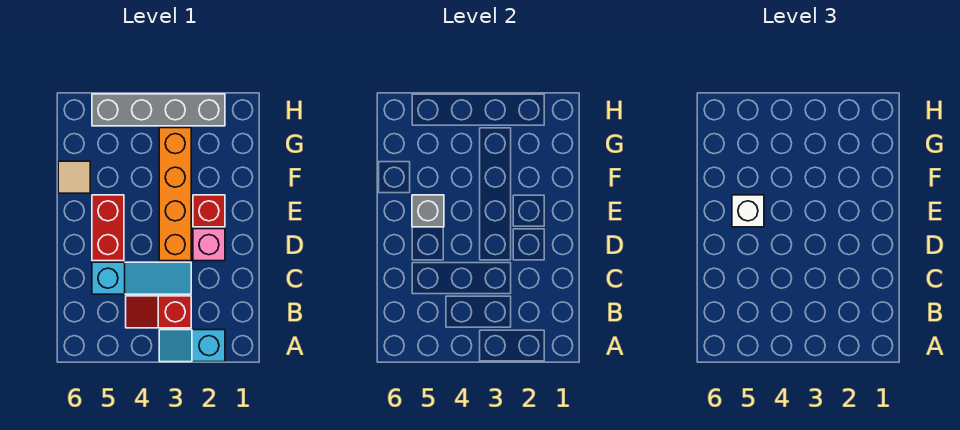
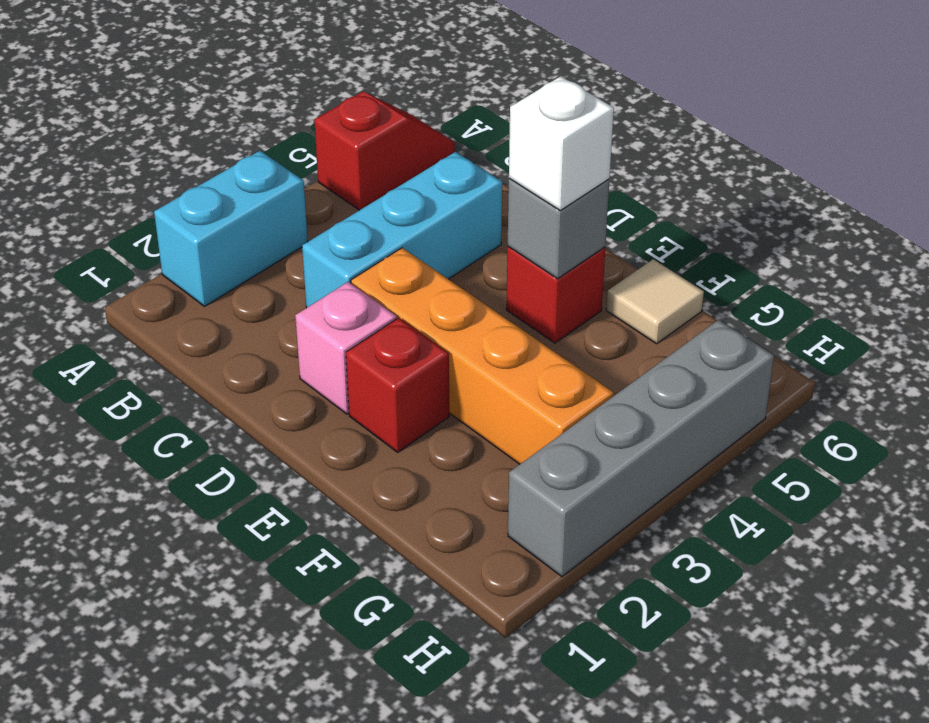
cyan 1x2 slope [159,330,225,362] -> cyan 1x2 brick [154,151,308,306]
red 1x2 slope [126,296,191,328] -> red 1x2 slope moved to [314,91,455,210]
cyan 1x3 slope [92,262,191,294] -> cyan 1x3 brick [302,152,502,308]
red 1x2 brick [92,195,124,261] -> red 1x1 brick [506,247,605,343]

